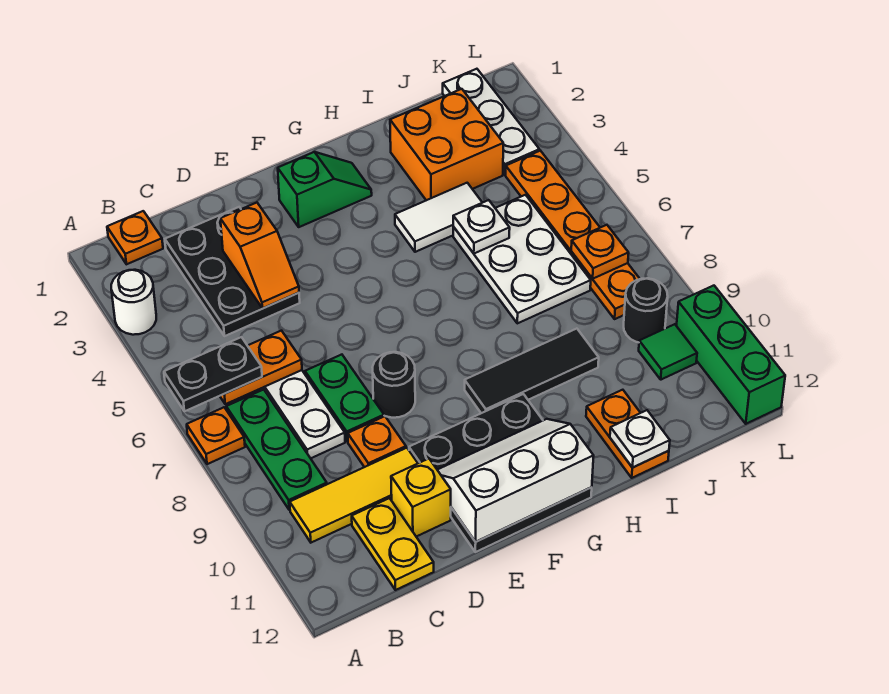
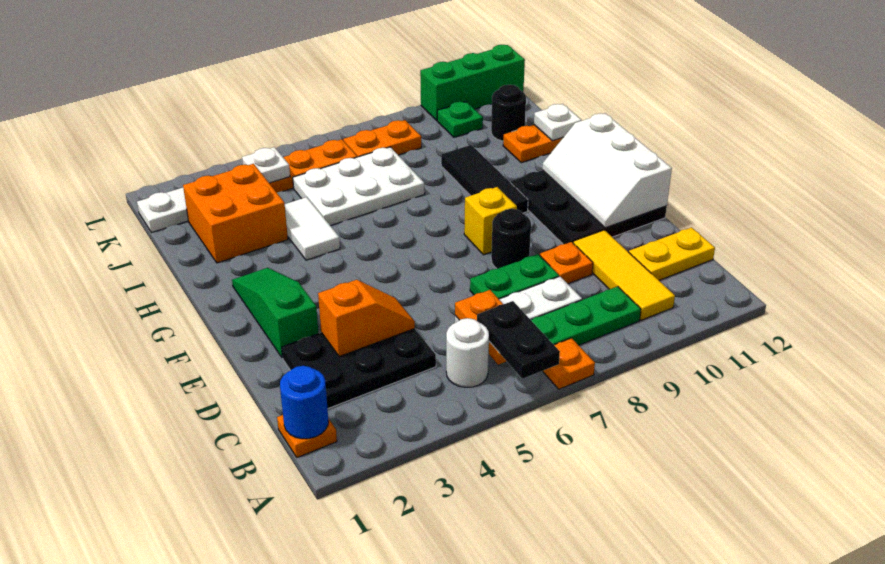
white 1x1 round brick [111,270,156,335] -> white 1x1 round brick moved to [446,318,489,387]
none -> blue 1x1 round brick [280,366,328,439]
yellow 1x1 brick [391,459,451,537] -> yellow 1x1 brick moved to [464,187,517,255]
green 1x2 slope [278,152,372,227] -> green 1x3 slope [232,268,319,358]
white 1x1 plate [453,200,510,253] -> white 1x1 plate moved to [242,147,290,183]
orange 1x1 plate [571,225,629,279] -> none
black 1x1 round brick [624,278,668,342] -> black 1x1 round brick moved to [491,85,526,141]
green 1x1 tile [639,324,697,380] -> green 1x1 plate [437,102,483,137]

